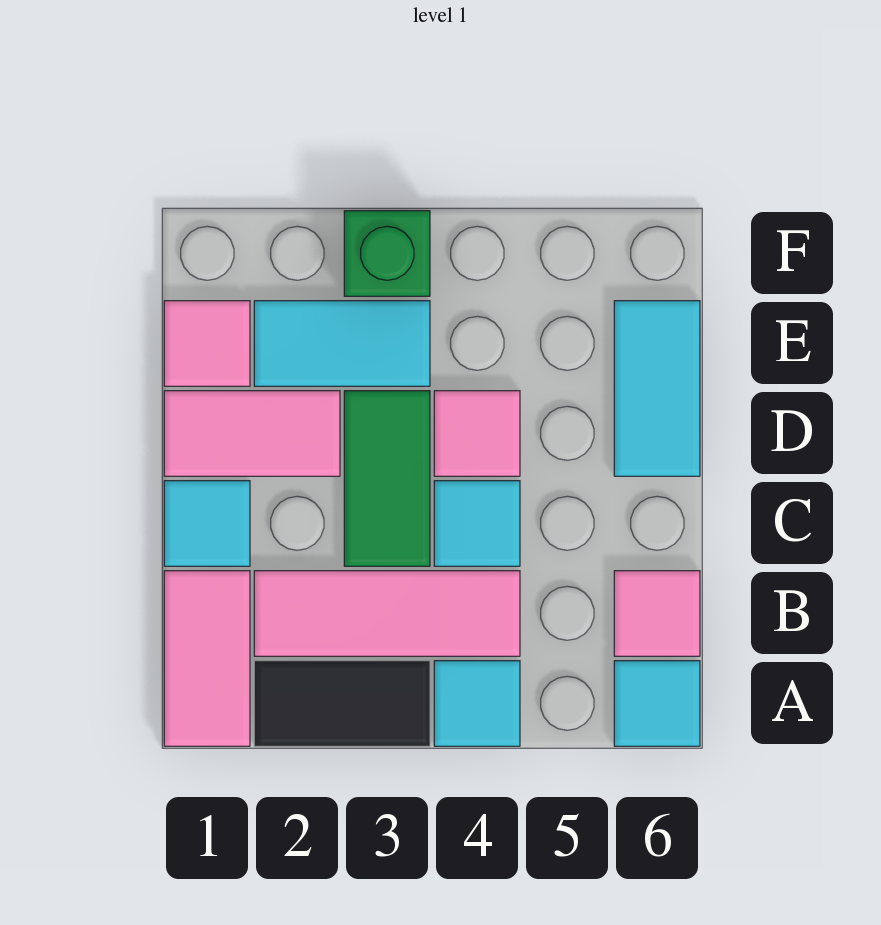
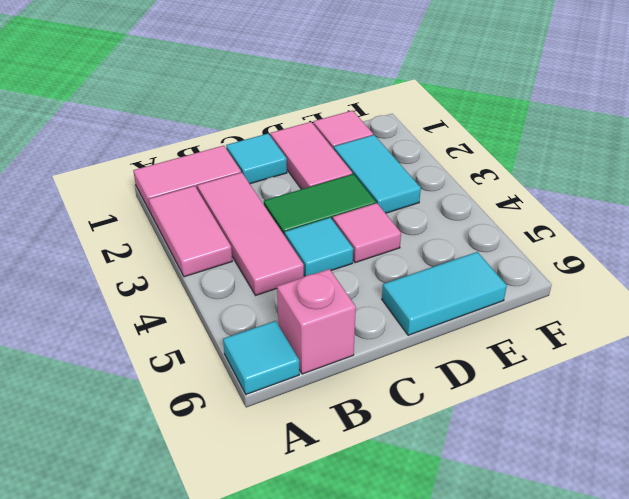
black 1x2 tile [254,661,430,746] -> pink 1x2 tile [149,186,232,277]
cyan 1x1 tile [434,661,520,746] -> none
pink 1x1 tile [614,571,700,656] -> pink 1x1 brick [277,269,356,374]
green 1x1 brick [344,211,430,296] -> none

